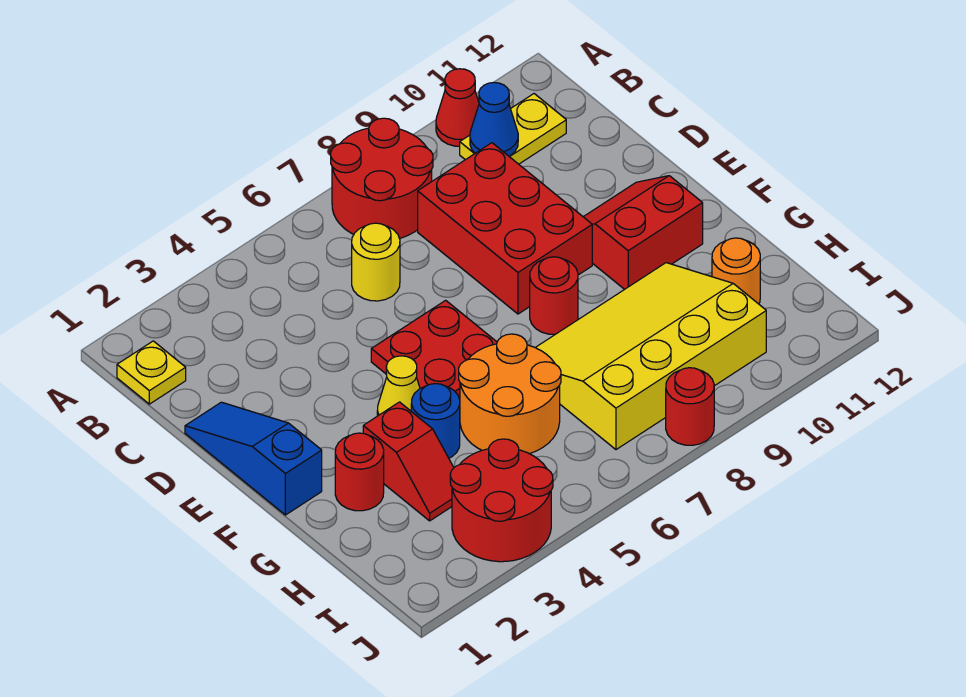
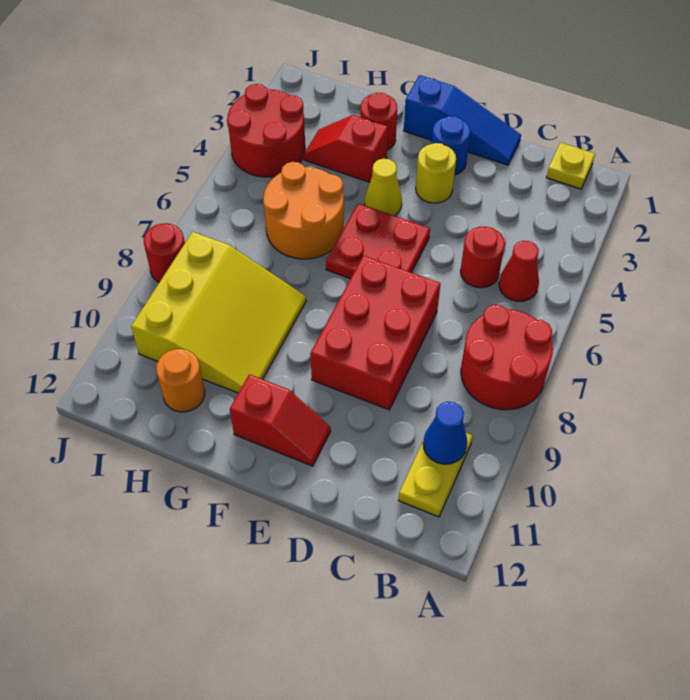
red 1x1 cone [436,69,479,146] -> red 1x1 cone moved to [499,241,539,301]
yellow 1x1 round brick [352,223,400,301] -> yellow 1x1 round brick moved to [416,143,456,203]
red 2x3 brick [418,143,592,314] -> red 2x3 brick turned to [310,256,441,410]
red 2x2 slope [584,176,703,289] -> red 1x2 slope [230,374,331,466]
red 1x1 round brick [530,257,578,335] -> red 1x1 round brick moved to [460,227,505,288]
blue 1x1 round brick [411,384,460,458] -> blue 1x1 round brick moved to [432,116,470,175]
yellow 3x4 slope [536,263,766,450] -> yellow 3x3 slope [131,232,306,393]

